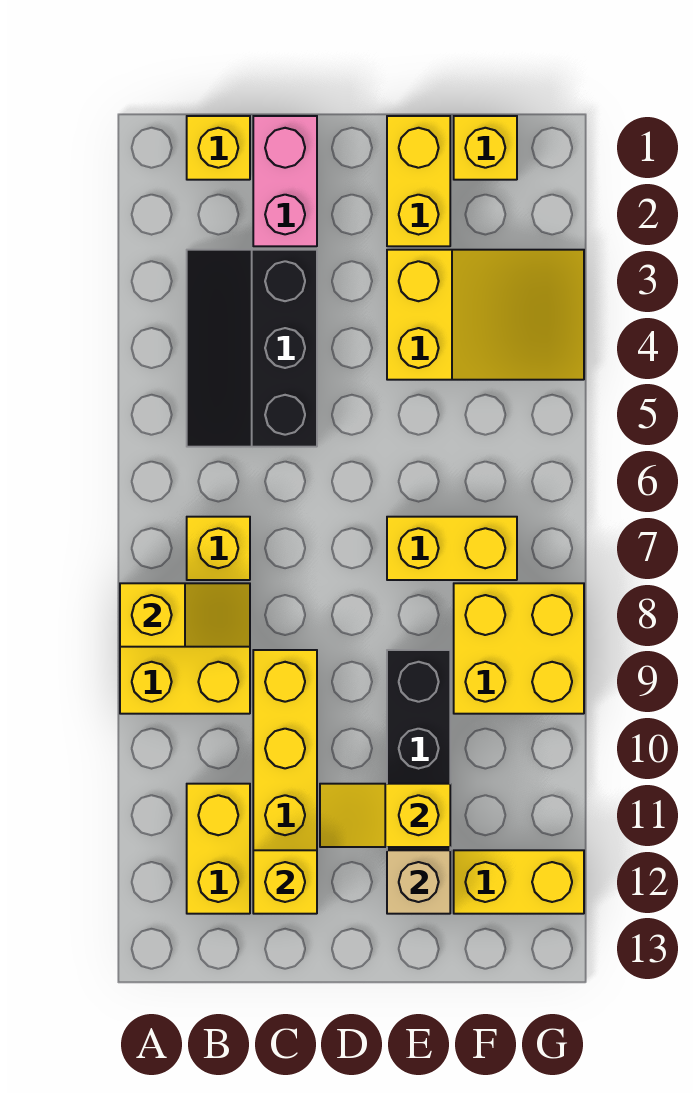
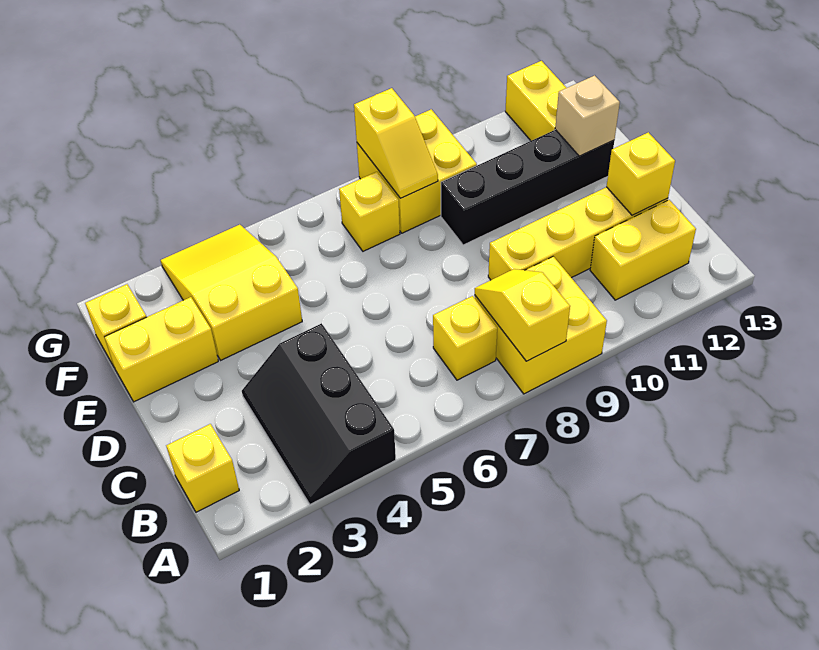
black 2x3 slope [187,250,317,447] -> black 2x3 slope turned to [242,323,396,504]
pink 1x2 brick [253,116,317,246] -> none
yellow 1x2 slope [320,784,450,847] -> yellow 1x2 slope moved to [354,88,438,198]
yellow 1x2 brick [387,517,517,580] -> yellow 1x1 brick [339,172,400,251]

